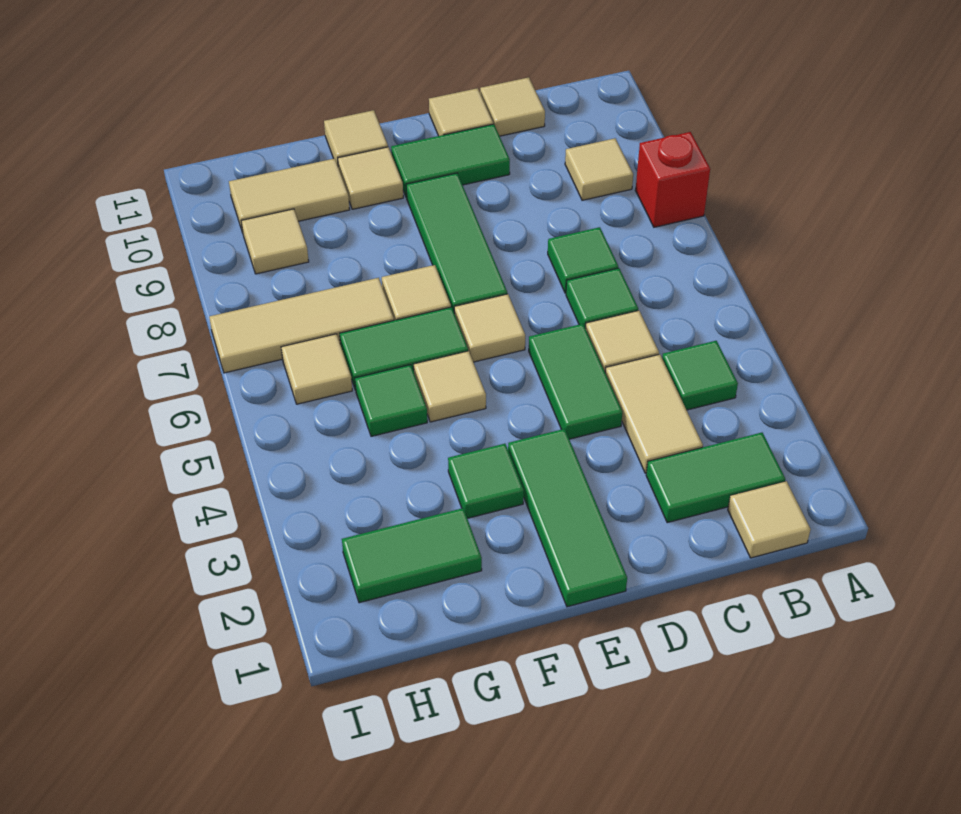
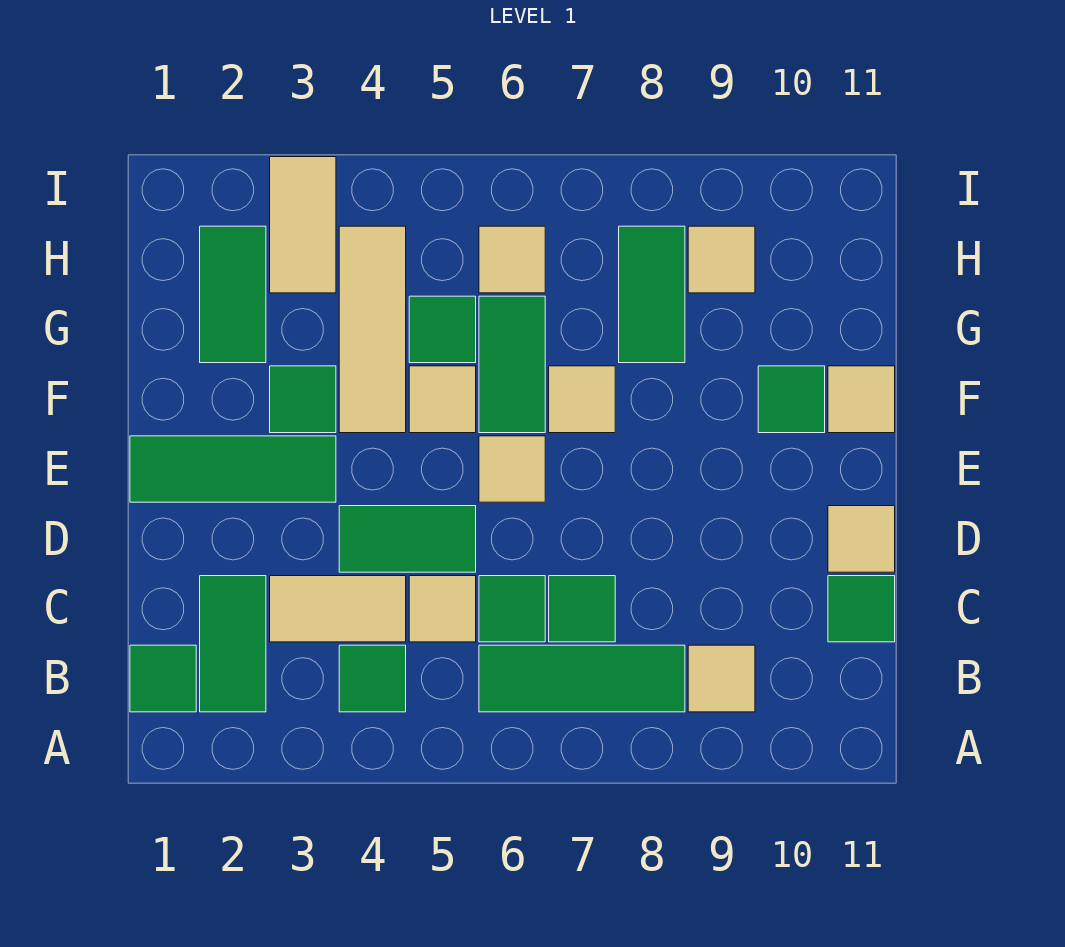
red 1x1 brick [635,132,710,227] -> none
tan 1x1 tile [728,481,811,558] -> green 1x1 tile [130,645,196,712]
tan 1x1 tile [480,77,545,136] -> green 1x1 tile [828,576,895,642]
green 1x2 tile [391,124,510,198] -> green 1x2 tile moved to [619,226,685,363]
green 1x3 tile [406,173,507,311] -> green 1x3 tile moved to [479,645,685,712]
tan 1x1 tile [338,147,403,209] -> green 1x1 tile [758,366,825,433]
tan 1x3 tile [209,278,394,373] -> tan 1x3 tile moved to [339,226,406,433]
tan 1x2 tile [229,158,350,233] -> tan 1x2 tile moved to [270,157,336,293]

